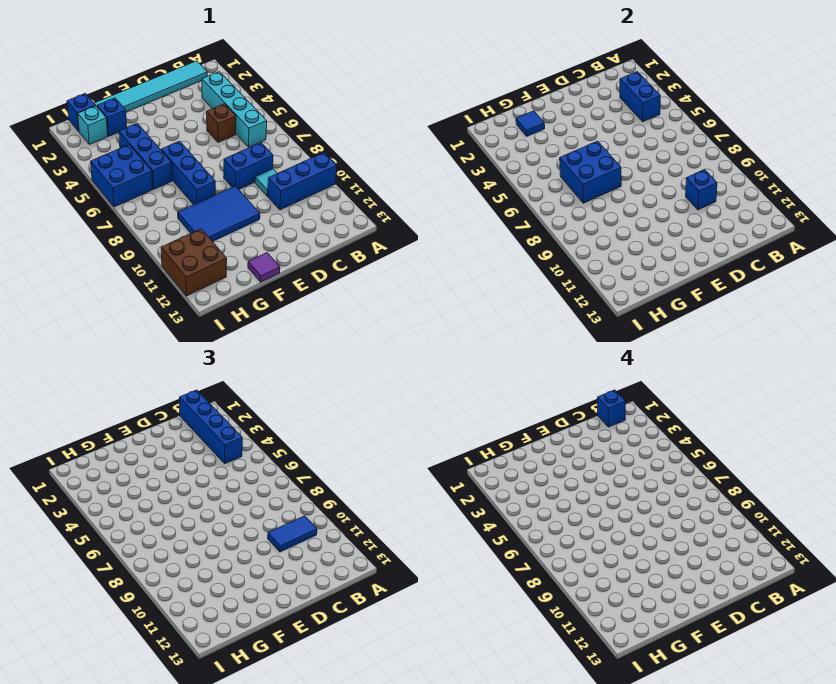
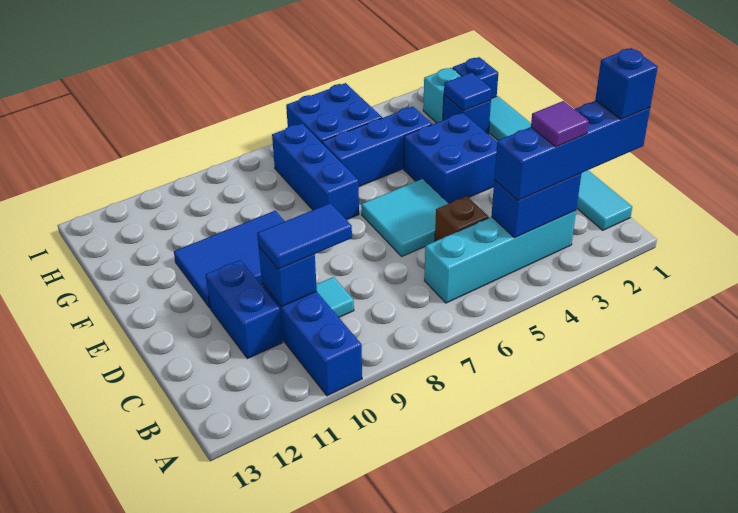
blue 1x2 tile [268,516,317,552] -> blue 1x2 tile turned to [257,203,352,269]
blue 1x2 brick [224,143,273,190] -> blue 1x2 brick moved to [206,260,283,359]
none -> cyan 2x2 tile [361,179,449,256]
blue 2x3 tile [178,186,260,242] -> blue 2x3 tile turned to [174,211,285,308]
blue 1x3 brick [161,141,215,205] -> blue 1x3 brick turned to [272,123,359,220]
blue 2x2 brick [560,141,621,203] -> blue 2x2 brick moved to [404,113,497,203]
purple 1x1 tile [248,253,280,282] -> purple 1x1 tile moved to [531,101,589,147]
brown 2x2 brick [161,229,227,296] -> none

